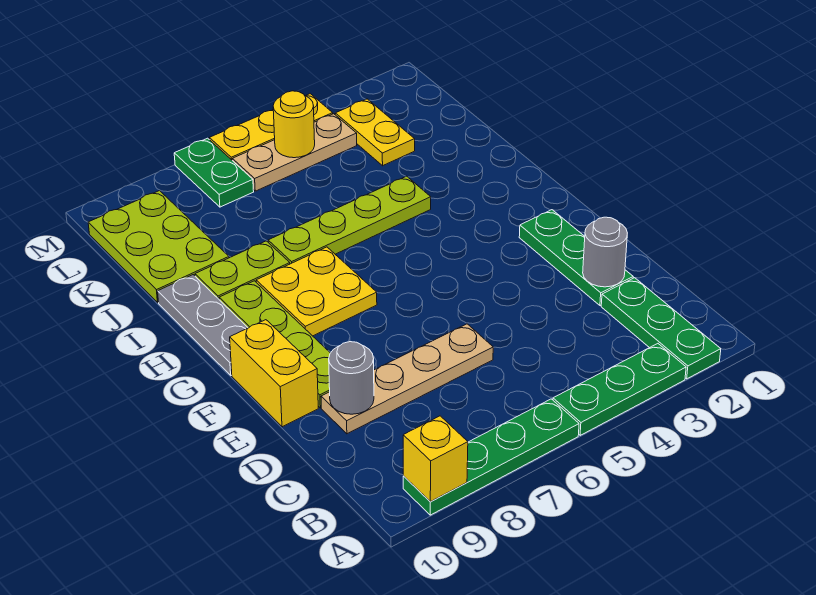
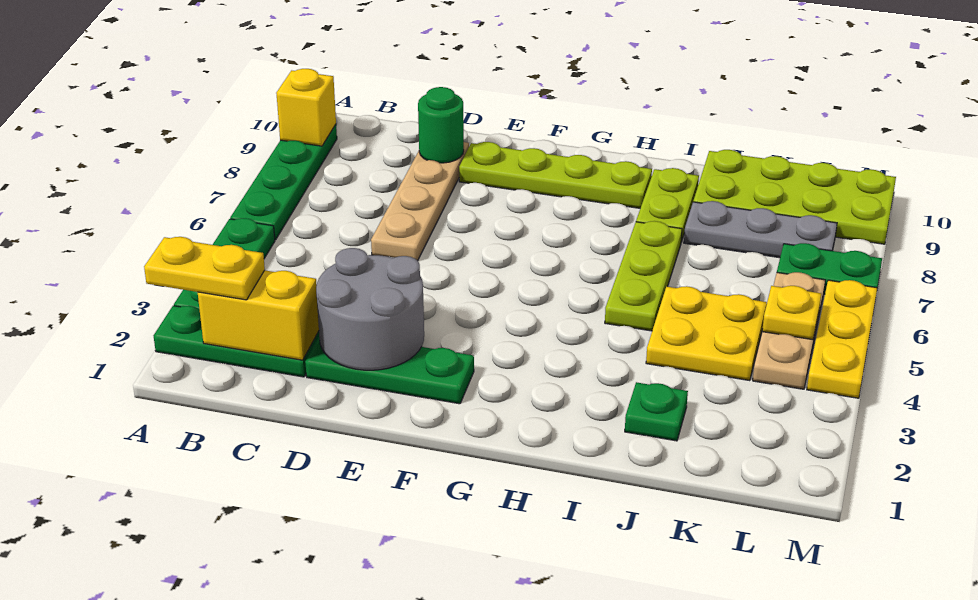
grey 1x1 round brick [583,217,627,287] -> grey 2x2 round brick [316,248,424,370]
grey 1x1 round brick [329,342,374,414] -> green 1x1 round brick [418,87,464,163]
yellow 1x2 brick [230,320,318,427] -> yellow 1x2 brick moved to [198,270,319,360]
yellow 2x2 plate [256,247,377,336] -> yellow 2x2 plate moved to [646,286,767,381]
grey 1x3 plate [158,275,248,375] -> grey 1x3 plate moved to [684,201,837,258]
lime 1x4 plate [268,176,431,264] -> lime 1x3 plate [605,221,682,331]
none -> green 1x1 plate [625,382,688,441]
lime 2x3 plate [88,191,229,302] -> lime 2x4 plate [693,150,896,244]
yellow 1x2 plate [335,99,415,166] -> yellow 1x2 plate moved to [144,237,265,300]
yellow 1x1 round brick [273,91,315,158] -> yellow 1x1 plate [762,286,821,340]

